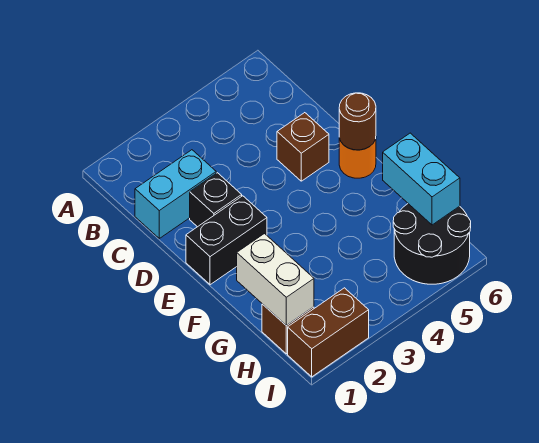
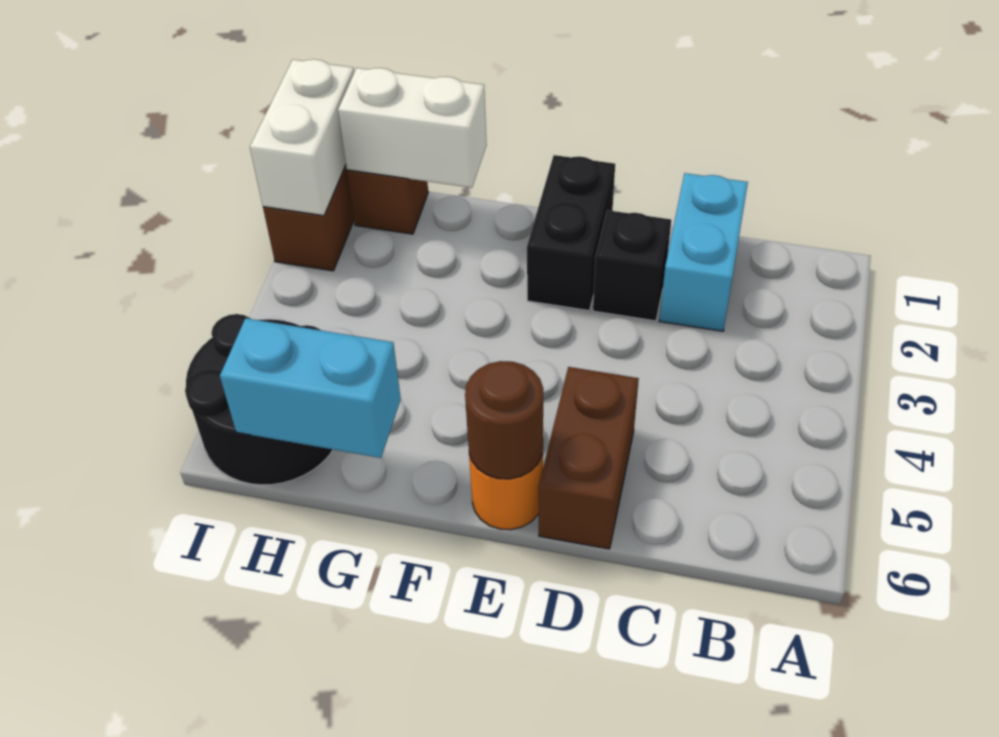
brown 1x1 brick [277,113,329,181] -> brown 1x2 brick [539,367,639,549]
none -> white 1x2 brick [250,59,354,216]

